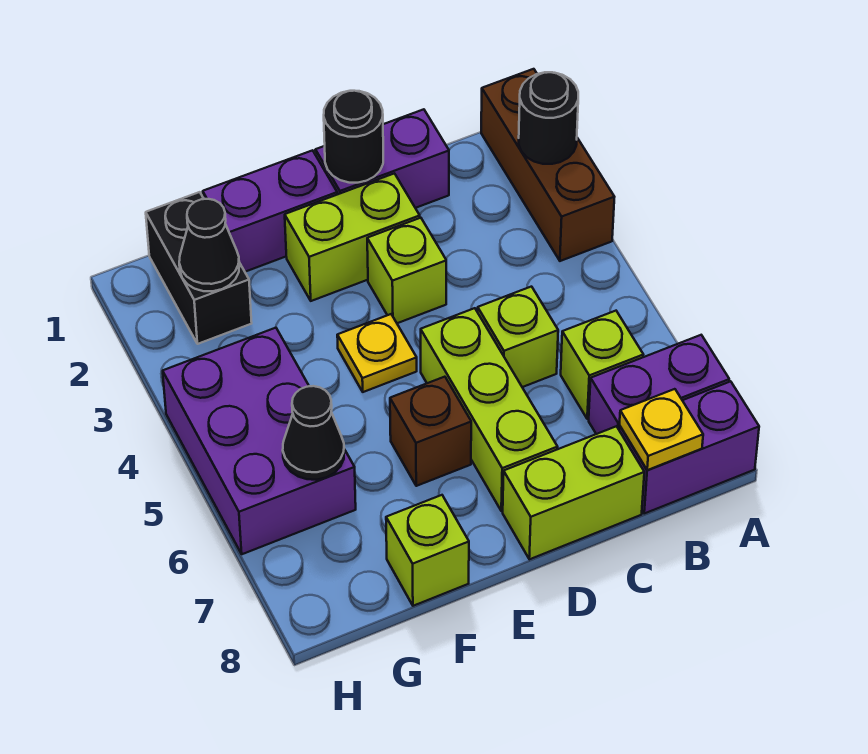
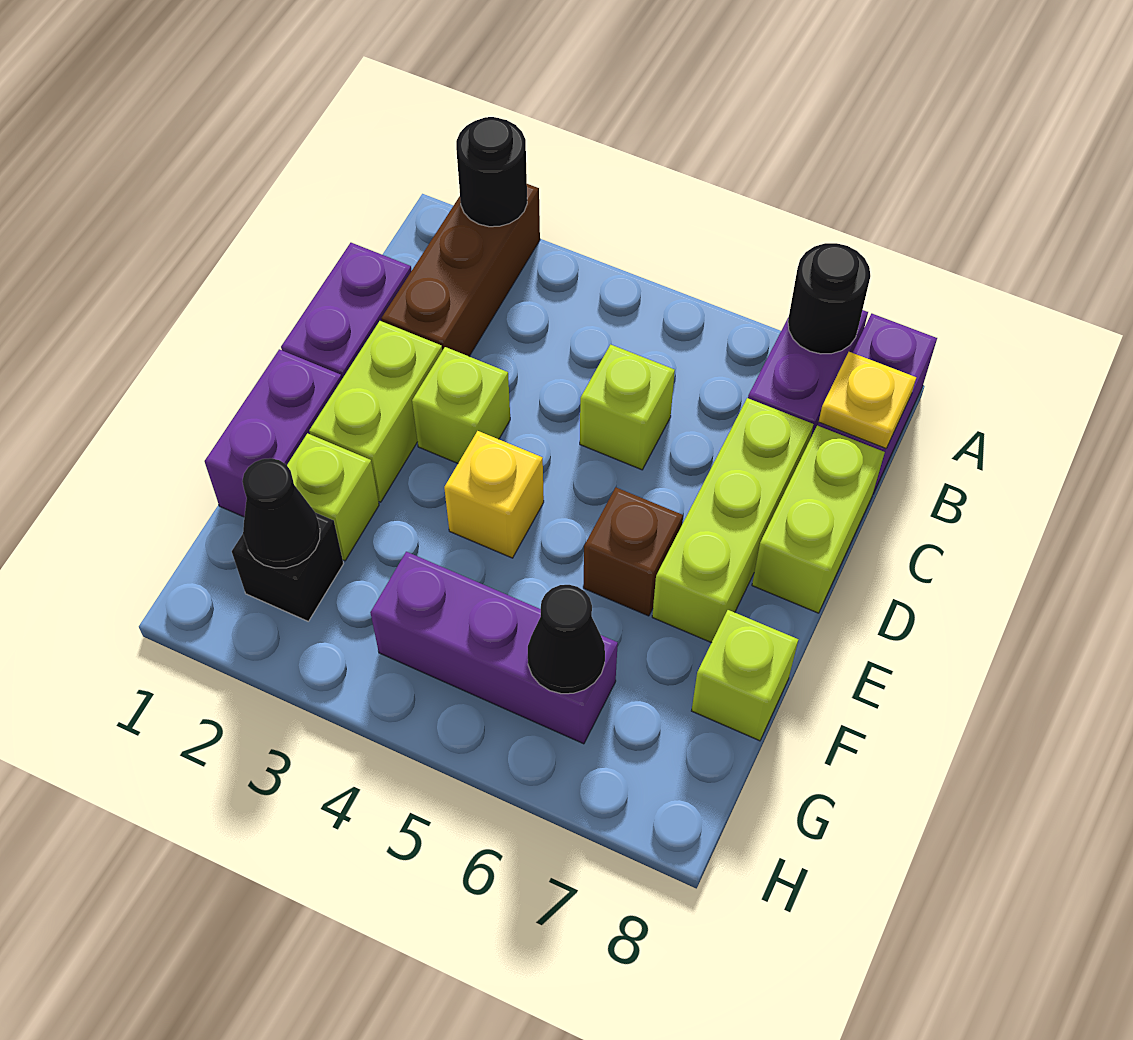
brown 1x3 brick [481,69,614,261] -> brown 1x3 brick turned to [381,184,540,356]
lime 1x1 brick [561,311,643,419] -> lime 1x1 brick moved to [287,433,379,561]
black 1x1 round brick [324,91,383,183] -> black 1x1 round brick moved to [788,243,870,354]
lime 1x3 brick [421,308,558,511] -> lime 1x3 brick turned to [652,398,814,643]
yellow 1x1 plate [337,314,417,392] -> yellow 1x1 brick [444,431,544,558]
black 1x2 brick [146,192,252,344] -> black 1x1 brick [232,513,343,621]
purple 2x3 brick [163,328,356,554] -> purple 1x3 brick [370,552,618,744]

